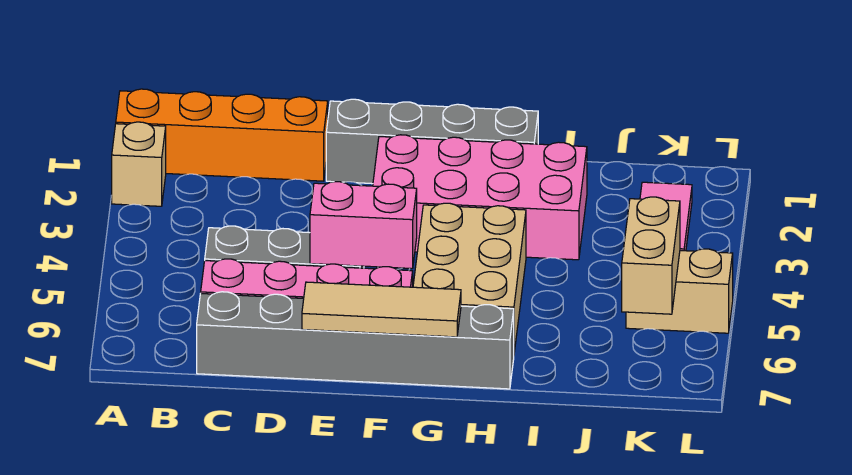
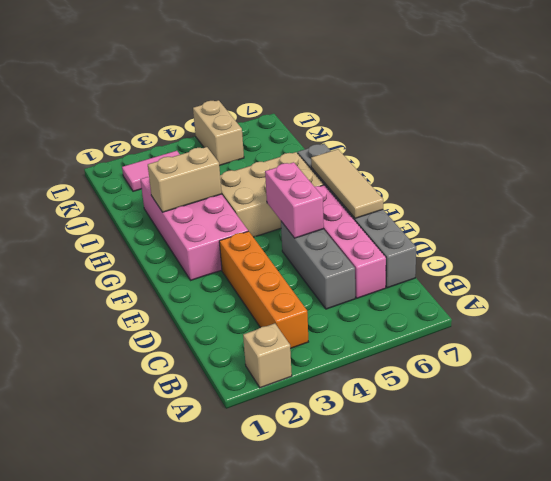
orange 1x4 brick [116,89,328,181] -> orange 1x4 brick moved to [219,231,308,349]
grey 1x4 brick [326,99,538,184] -> none
tan 1x2 brick [622,197,680,314] -> tan 1x2 brick moved to [148,147,222,212]

